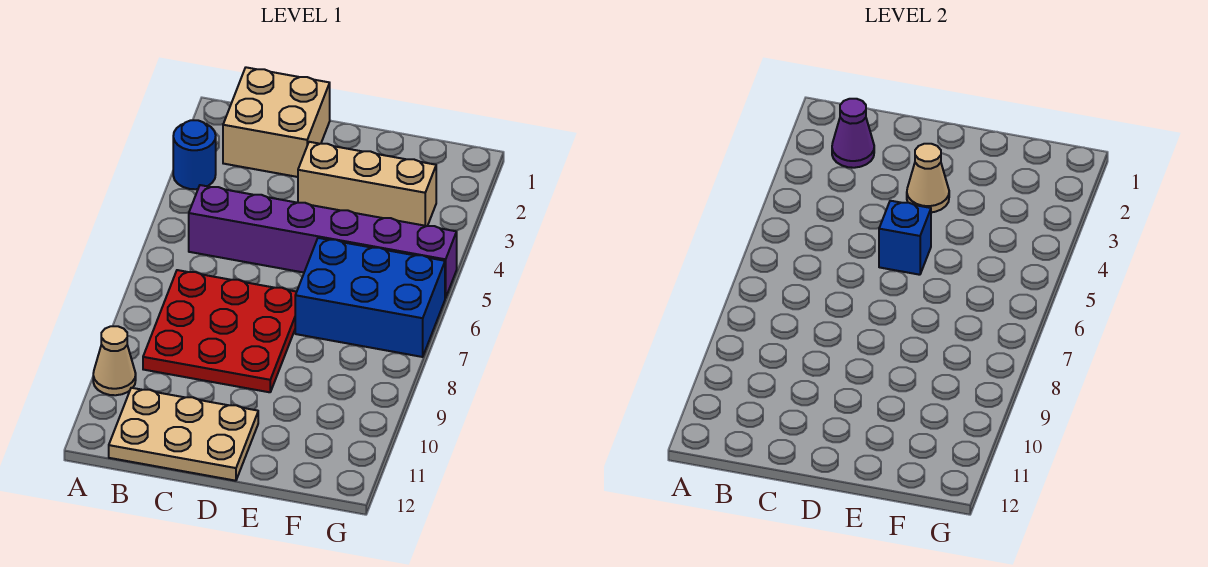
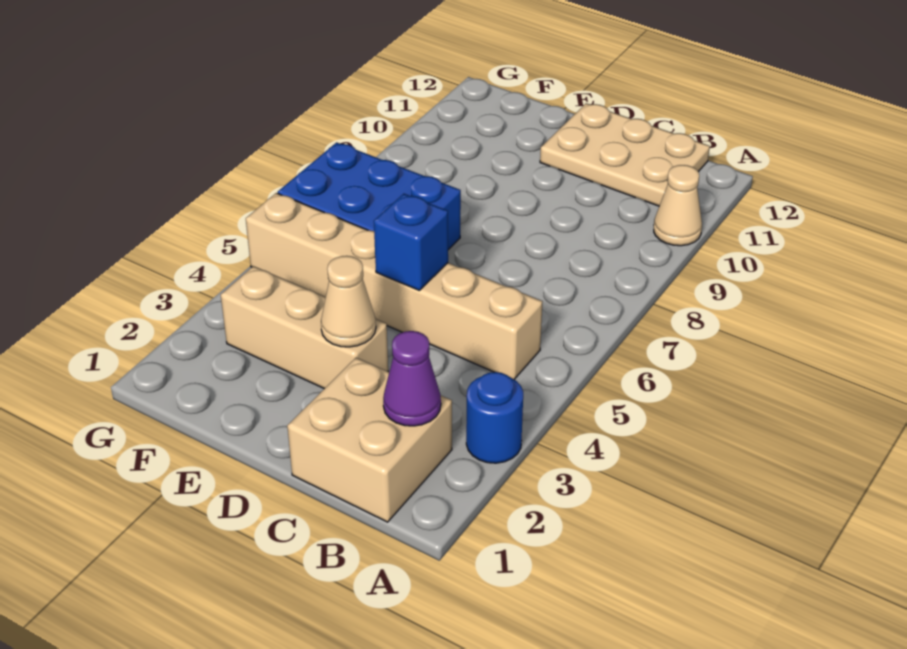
purple 1x6 brick [189,185,457,298] -> tan 1x6 brick [246,193,543,379]
red 3x3 plate [143,270,296,392] -> none

